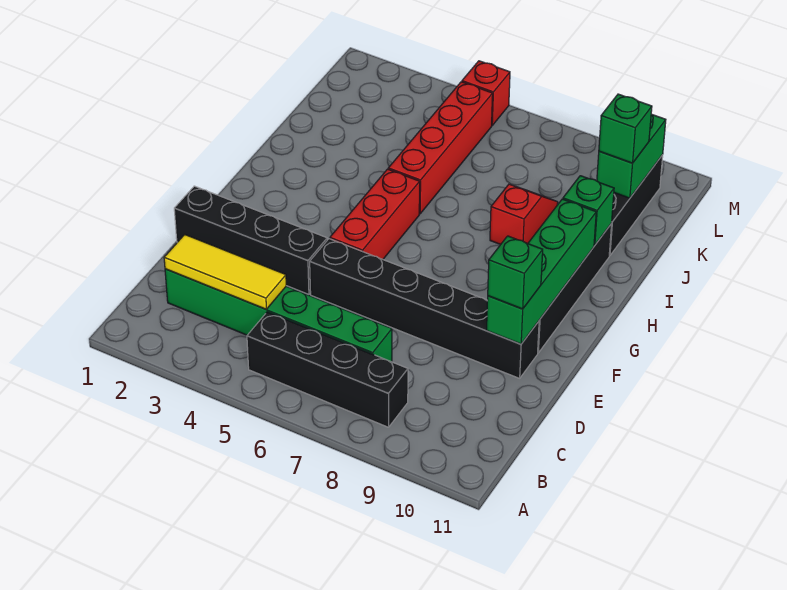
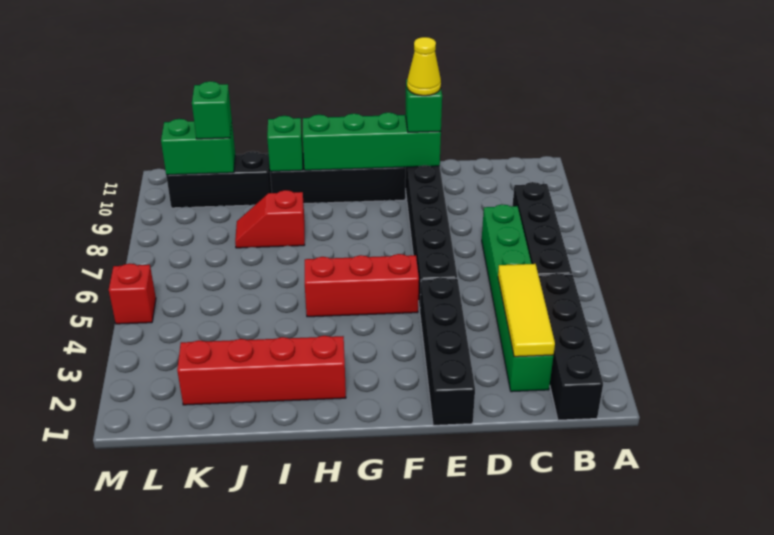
none -> black 1x4 brick [539,273,603,420]
none -> yellow 1x1 cone [407,37,441,96]
red 1x4 brick [388,82,493,214] -> red 1x4 brick moved to [177,336,346,405]

